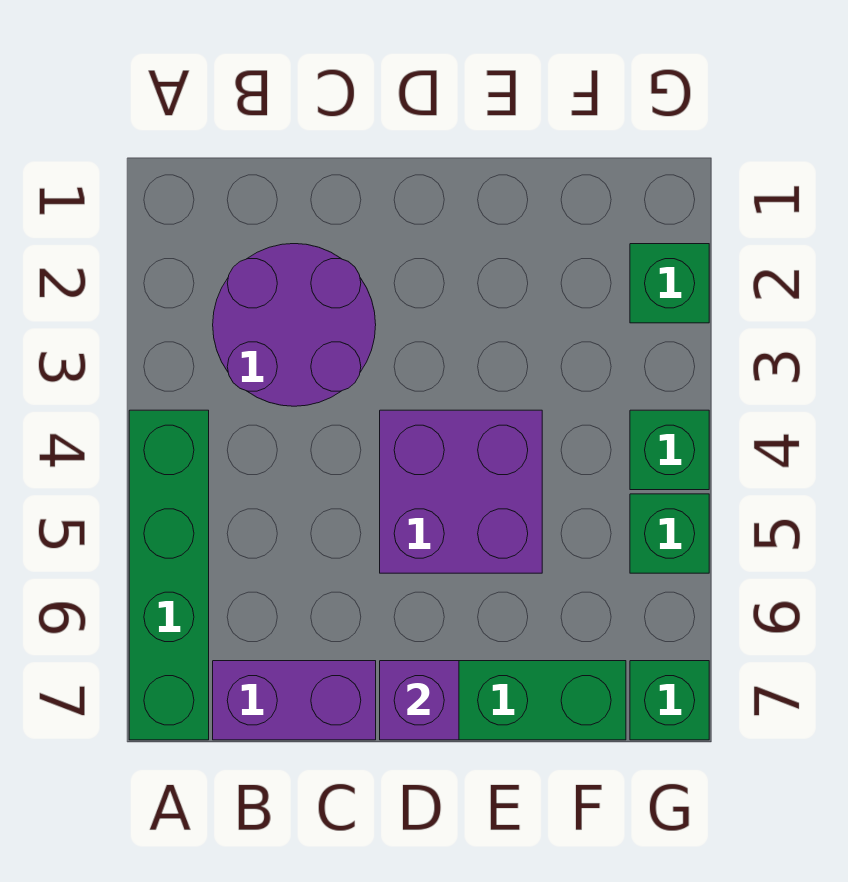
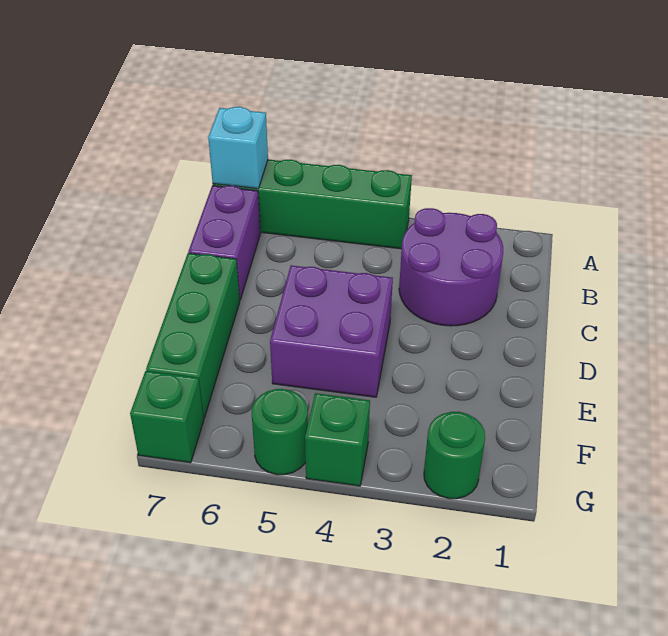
none -> cyan 1x1 brick [208,107,268,189]
purple 1x1 brick [380,661,459,740] -> none
green 1x1 brick [630,244,709,323] -> green 1x1 round brick [424,412,485,499]
green 1x1 brick [630,494,709,573] -> green 1x1 round brick [252,389,308,475]

